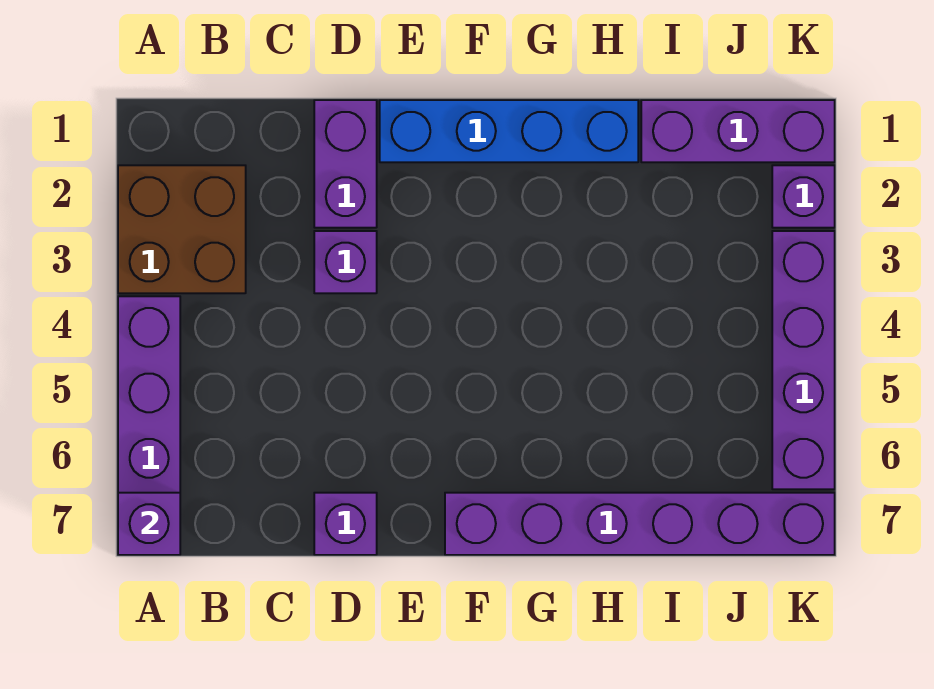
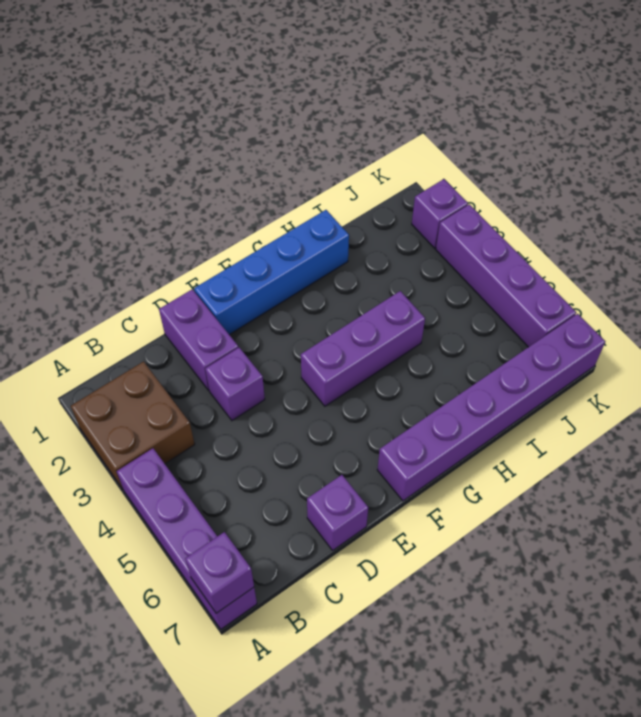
purple 1x3 brick [641,100,835,162] -> purple 1x3 brick moved to [301,291,425,406]

